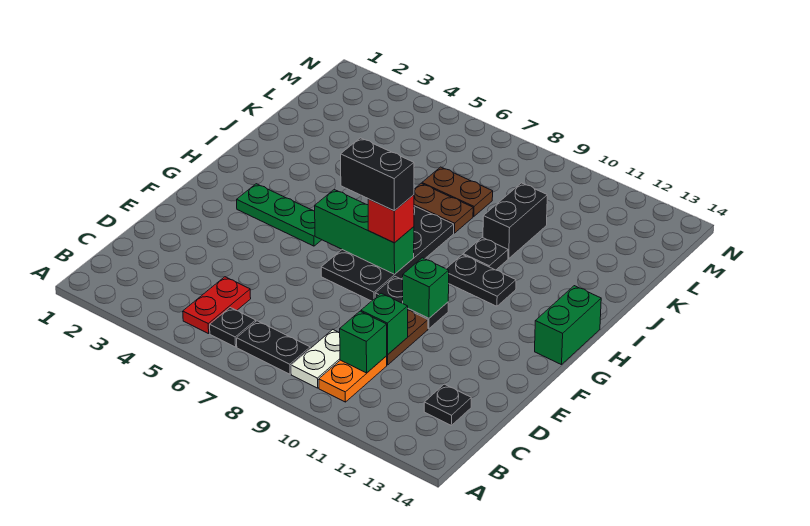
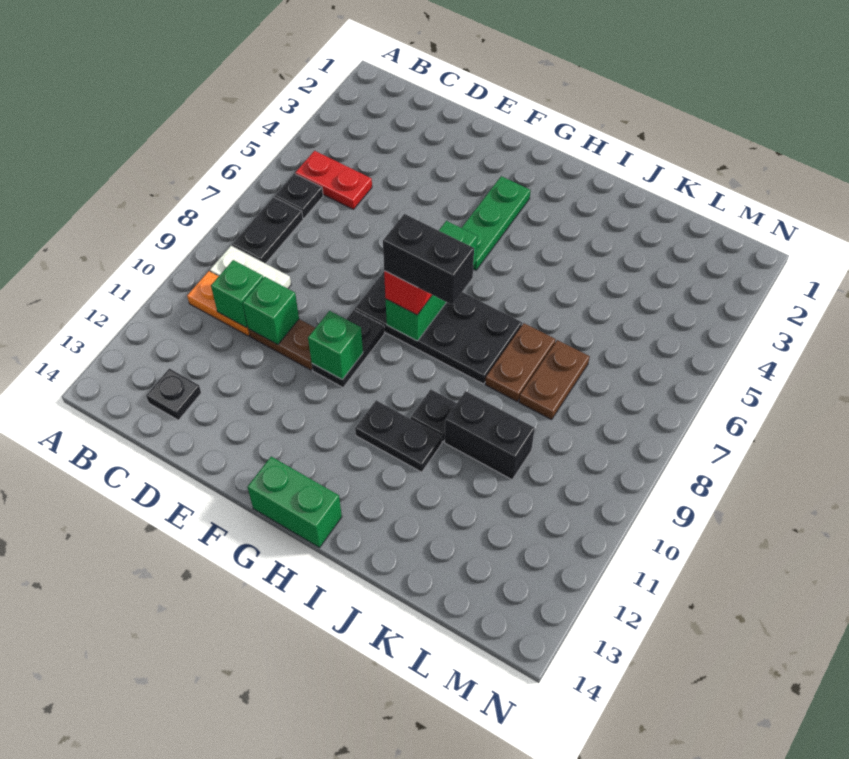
black 1x2 brick [341,138,414,211] -> black 1x2 brick turned to [383,214,474,305]
black 1x2 plate [446,255,516,306] -> black 1x2 plate turned to [355,400,442,472]

